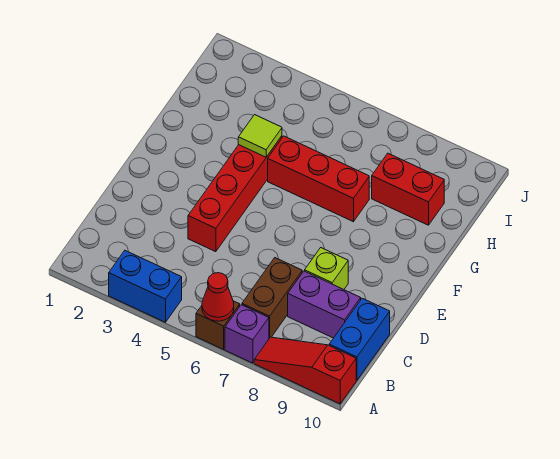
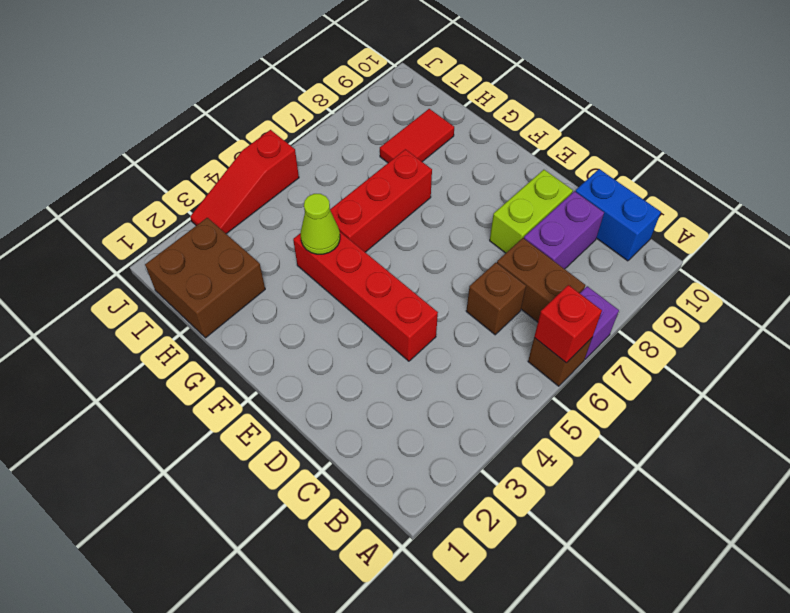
blue 1x2 brick [109,251,182,322] -> none
red 1x1 cone [202,273,234,321] -> red 1x1 brick [534,285,602,363]
red 1x3 slope [254,337,356,404] -> red 1x3 slope moved to [190,130,299,234]
none -> brown 1x1 brick [466,263,526,335]
lime 1x1 brick [305,248,348,289] -> lime 1x2 brick [490,170,573,253]
lime 1x1 tile [238,115,282,157] -> lime 1x1 cone [301,194,340,254]
none -> brown 2x2 brick [145,218,265,338]
red 1x2 brick [372,153,444,225] -> red 1x2 tile [380,109,454,163]

